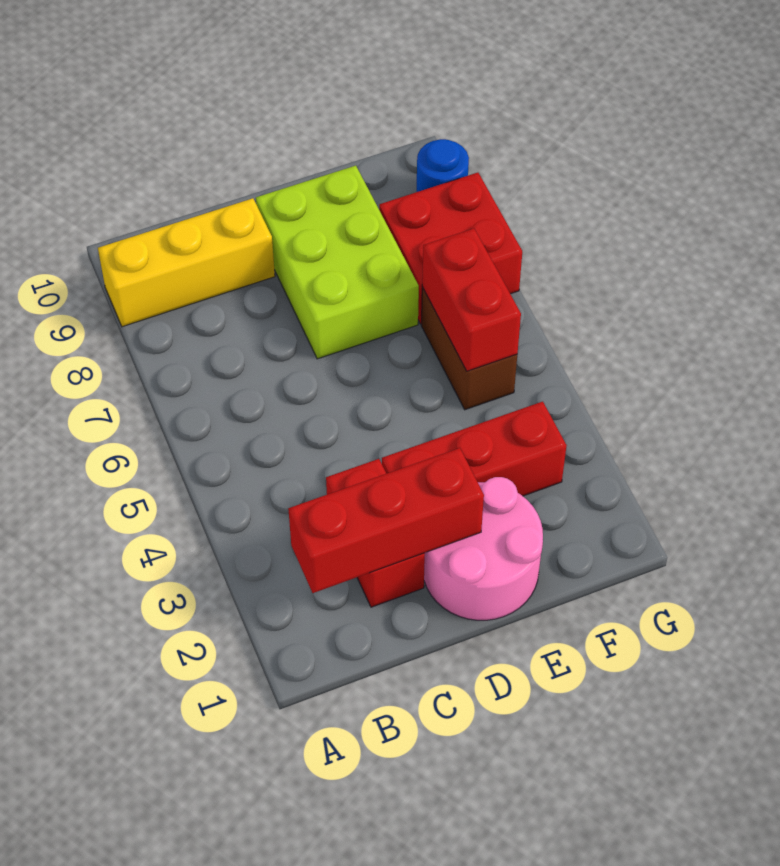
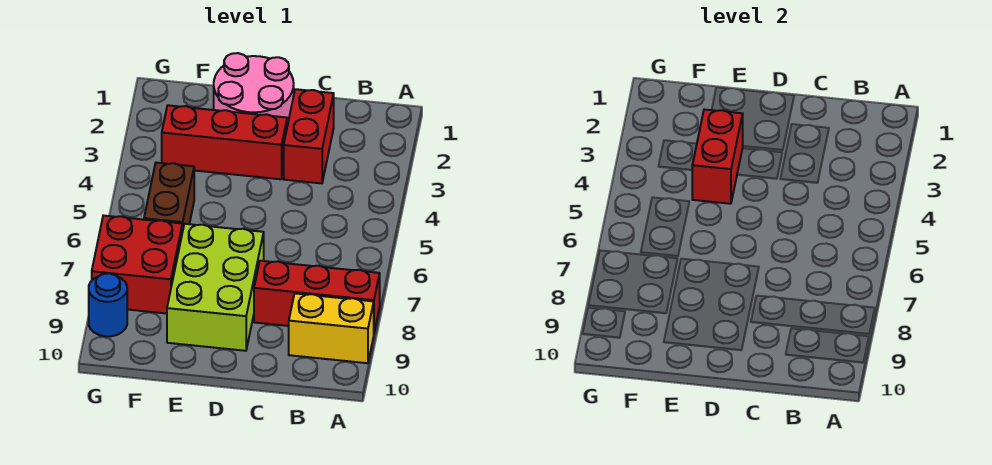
yellow 1x3 brick [98,198,275,327] -> yellow 1x2 brick [289,293,374,363]
red 1x3 brick [288,448,484,593] -> red 1x3 brick moved to [254,261,380,332]
red 1x2 brick [422,228,521,371] -> red 1x2 brick moved to [692,110,743,204]

